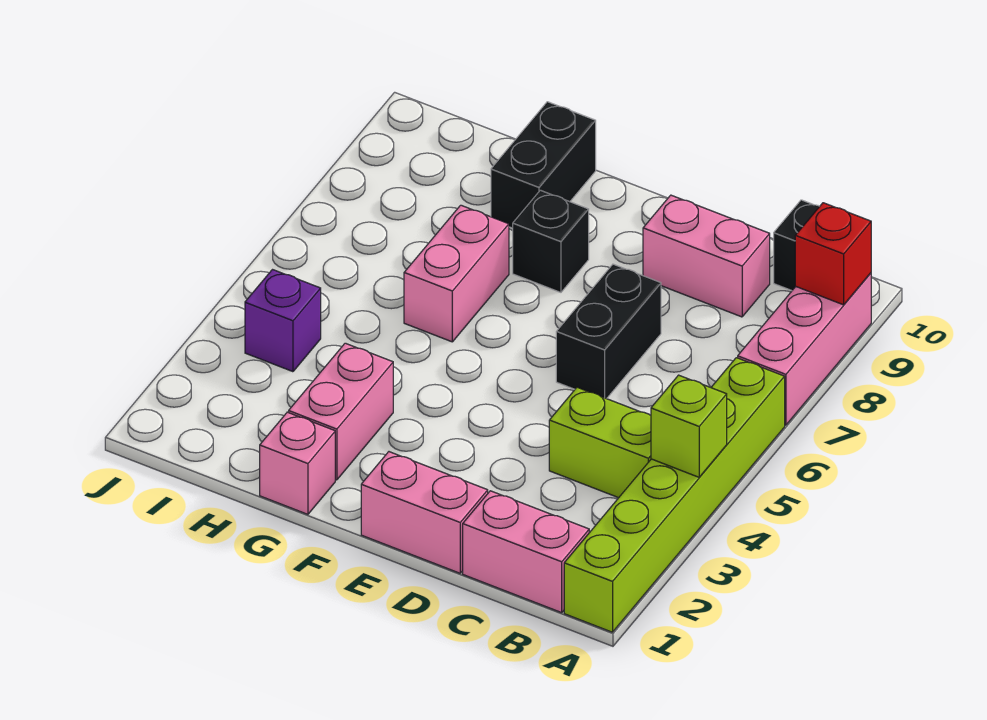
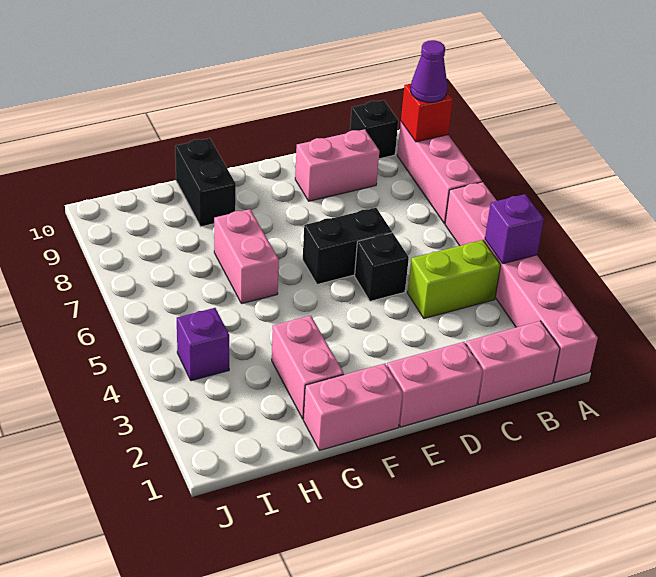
lime 1x6 brick [564,358,785,632] -> pink 1x6 brick [445,182,598,382]
lime 1x1 brick [651,375,727,477] -> purple 1x1 brick [485,194,544,264]
none -> purple 1x1 cone [411,40,447,102]
black 1x2 brick [556,264,661,399] -> black 1x2 brick turned to [303,208,392,284]
black 1x1 brick [513,190,589,292] -> black 1x1 brick moved to [355,233,409,301]
pink 1x1 brick [260,412,335,514] -> pink 1x2 brick [303,364,402,450]

